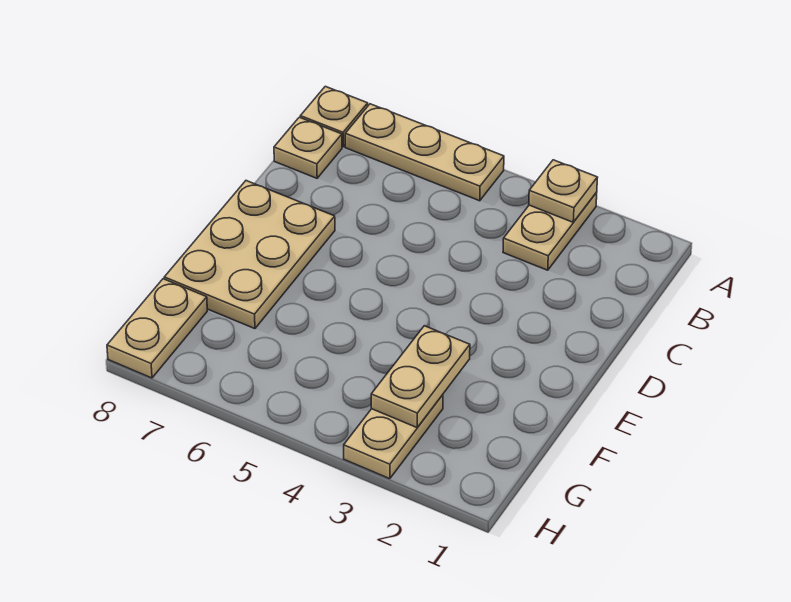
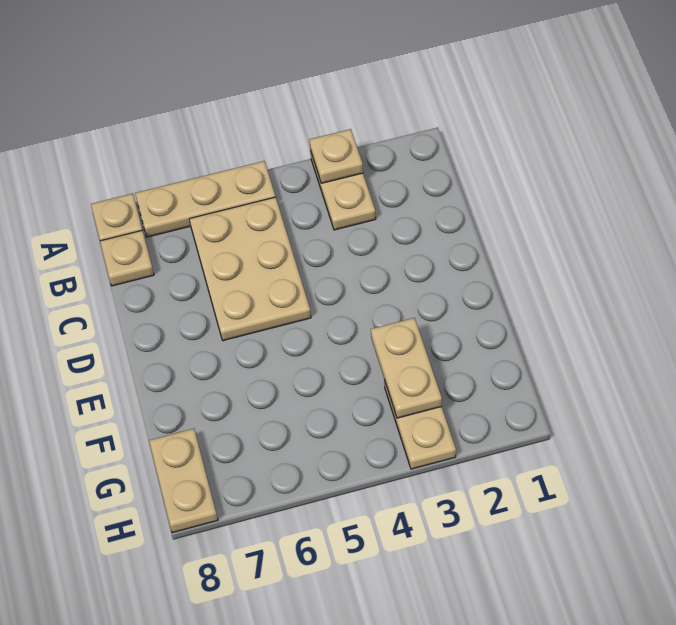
tan 2x3 plate [164,181,335,329] -> tan 2x3 plate moved to [190,197,311,341]

